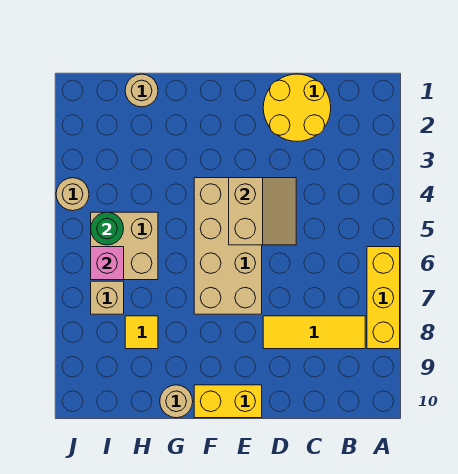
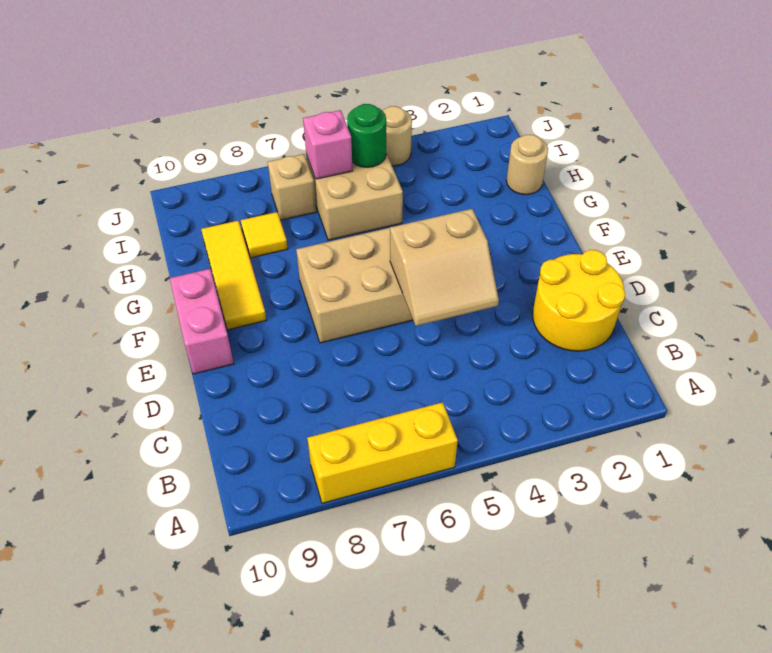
yellow 1x3 tile [263,316,365,349] -> yellow 1x3 tile moved to [201,221,266,330]
yellow 1x2 brick [194,385,262,418] -> pink 1x2 brick [170,269,234,374]
tan 1x1 round brick [160,385,193,418] -> none

